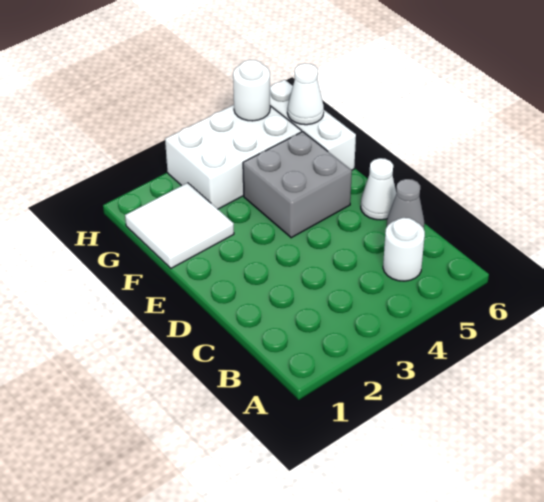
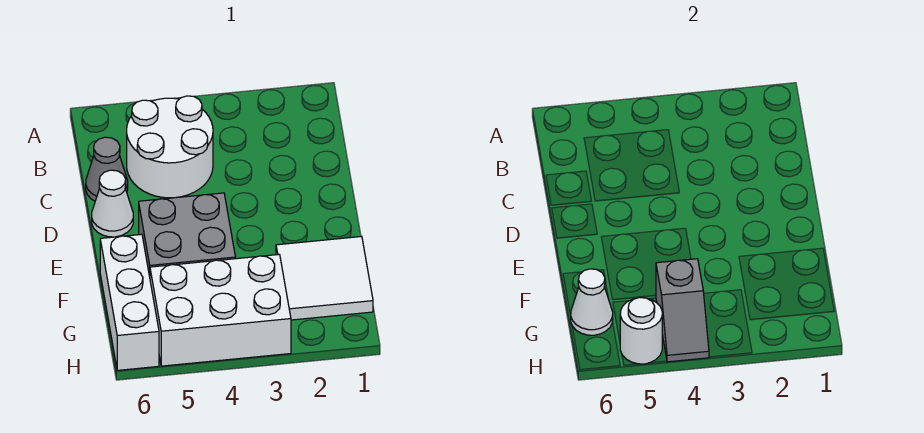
white 1x1 round brick [383,218,425,281] -> white 2x2 round brick [127,96,213,198]
none -> grey 1x2 slope [656,259,709,362]

